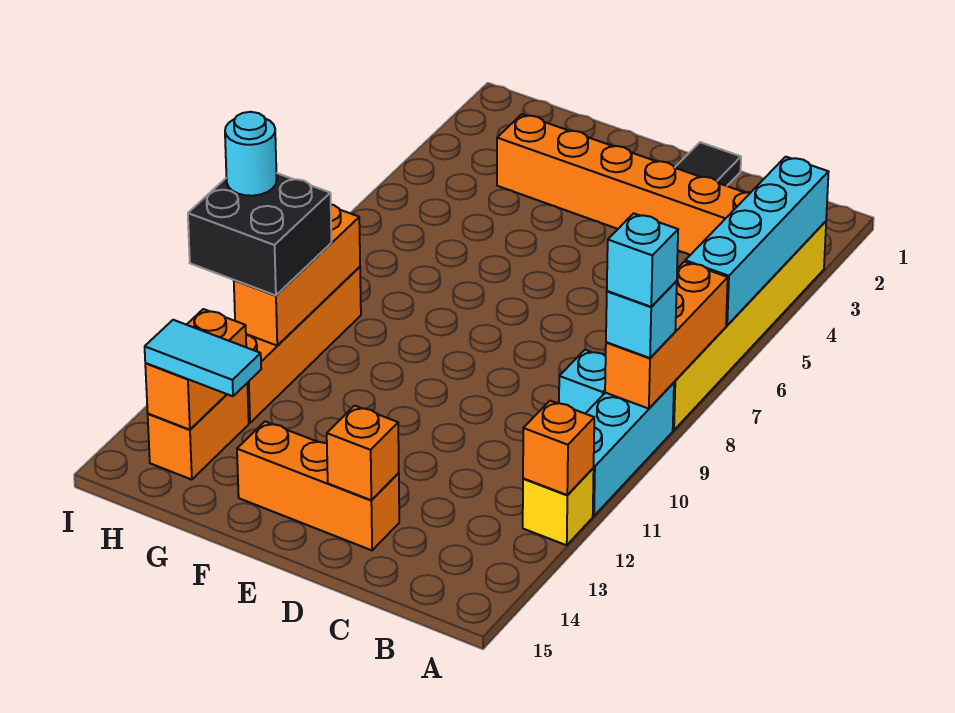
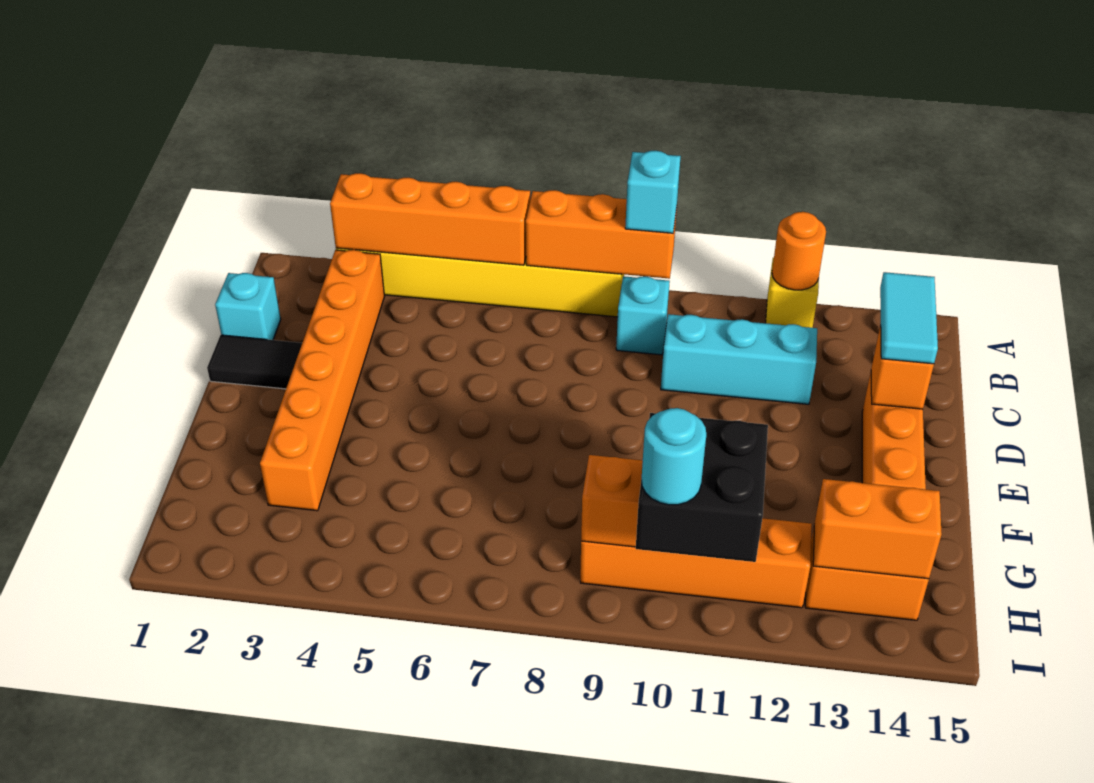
cyan 1x4 brick [685,157,828,325] -> orange 1x4 brick [330,173,530,265]
cyan 1x3 brick [585,383,674,516] -> cyan 1x3 brick moved to [661,314,817,404]
cyan 1x1 brick [607,213,678,307] -> cyan 1x1 brick moved to [215,273,281,340]
orange 1x1 brick [523,401,594,495] -> orange 1x1 round brick [772,212,826,290]
cyan 1x2 tile [145,320,261,396] -> cyan 1x2 tile moved to [880,272,938,364]

